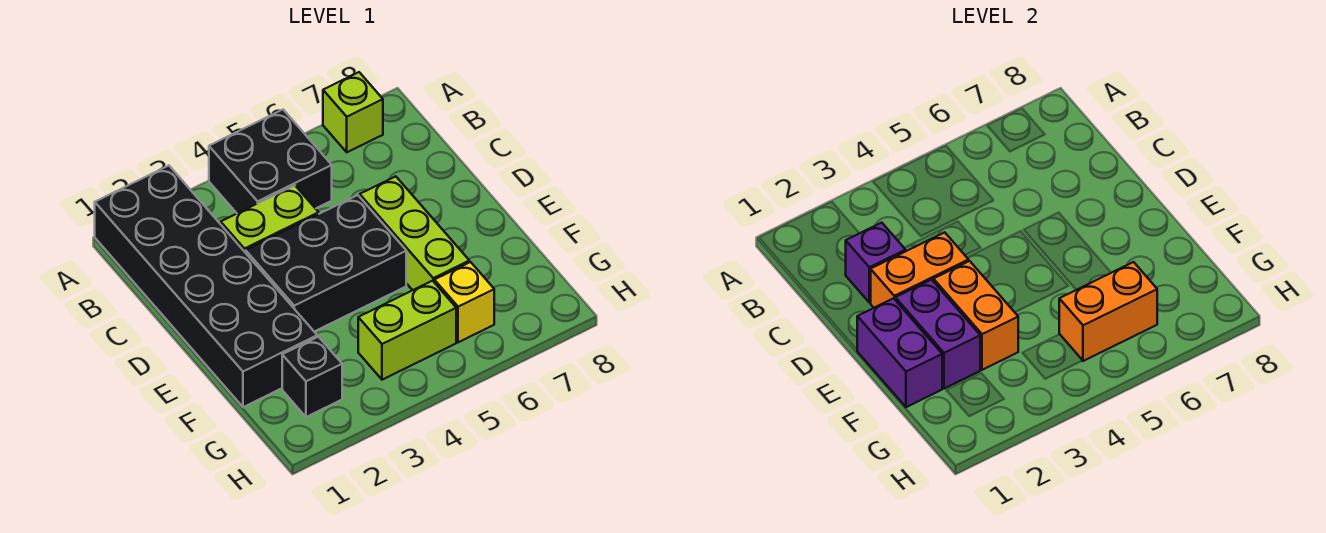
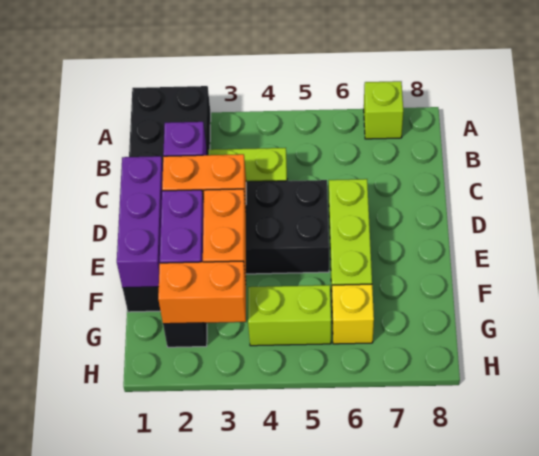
black 2x2 brick [209,110,332,213] -> none
purple 1x2 brick [857,298,942,407] -> purple 1x3 brick [117,156,163,288]
orange 1x2 brick [1059,262,1157,361] -> orange 1x2 brick moved to [158,261,246,324]

